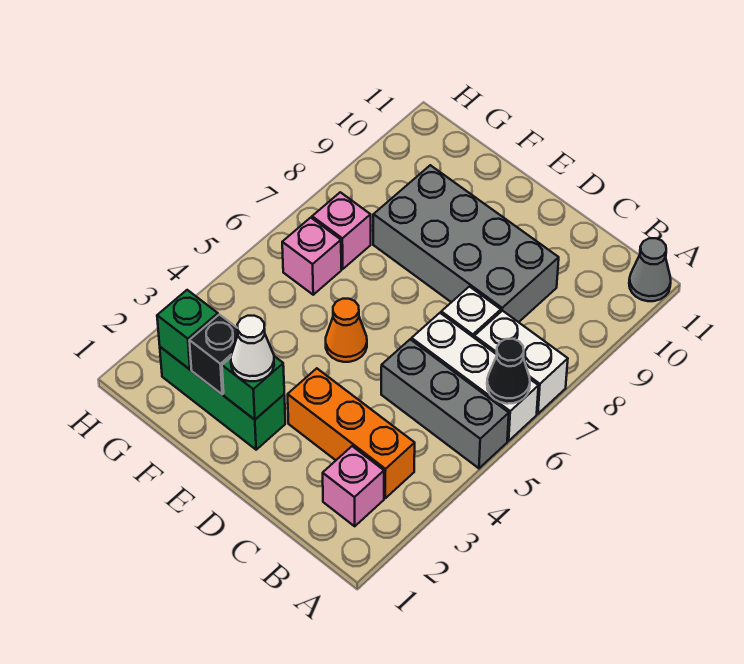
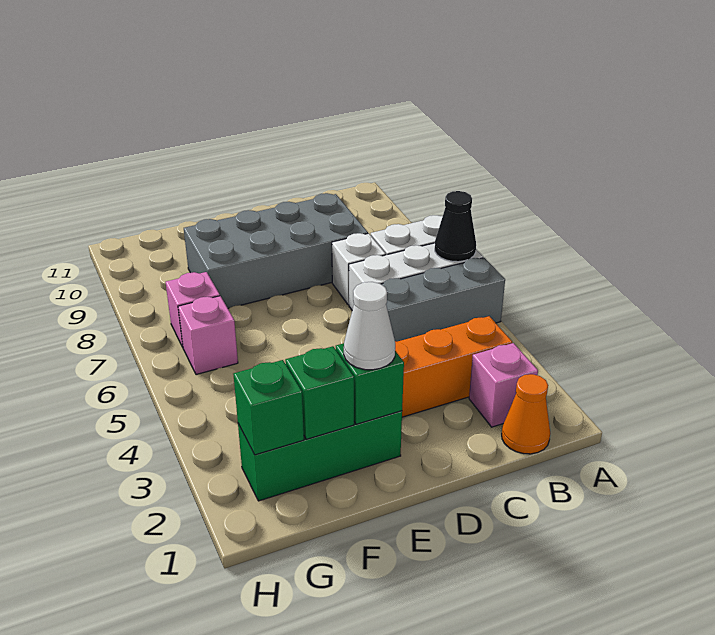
grey 1x1 cone [629,238,671,301] -> none
orange 1x1 cone [326,299,367,362] -> orange 1x1 cone moved to [502,374,550,454]
black 1x1 brick [189,314,238,394] -> green 1x1 brick [285,346,354,439]

